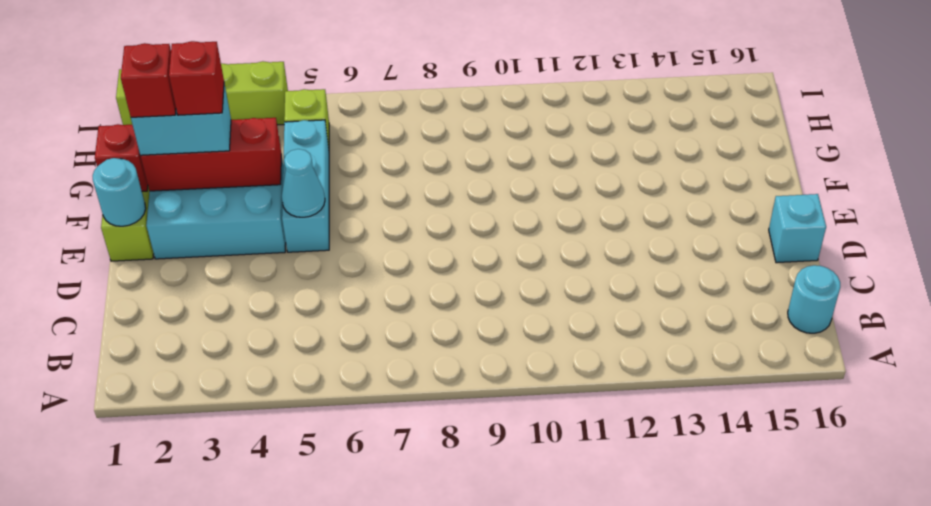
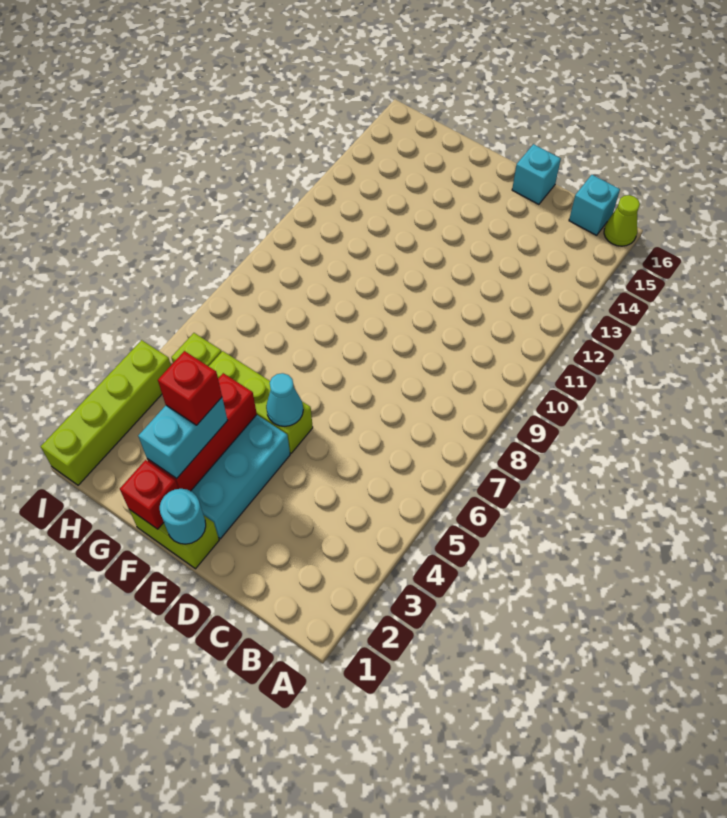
none -> lime 1x1 cone [604,195,640,246]
cyan 1x1 round brick [788,265,840,333] -> cyan 1x1 brick [569,175,620,235]
cyan 1x3 brick [282,120,329,252] -> lime 1x3 brick [209,351,313,453]
red 1x1 brick [121,43,176,117] -> none

